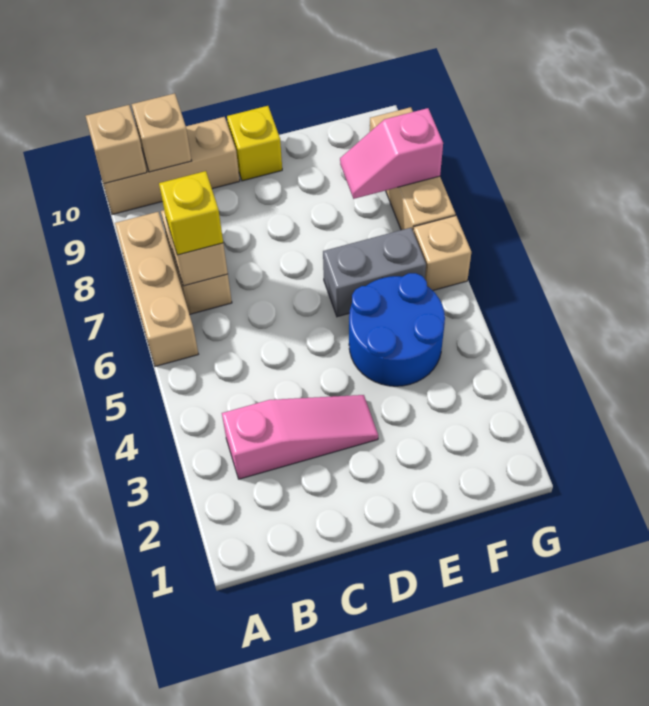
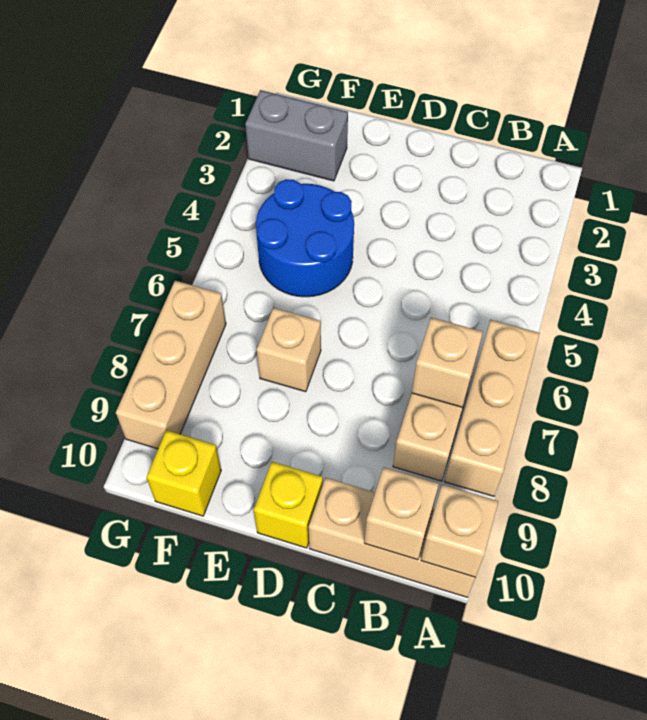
pink 1x3 slope [222,395,378,479] -> none
yellow 1x1 brick [159,171,223,255] -> yellow 1x1 brick moved to [146,430,221,516]
grey 1x2 brick [323,228,426,317] -> grey 1x2 brick moved to [245,90,348,181]
pink 1x2 slope [340,108,443,199] -> none
tan 1x1 brick [413,216,471,290] -> tan 1x1 brick moved to [257,308,321,392]

